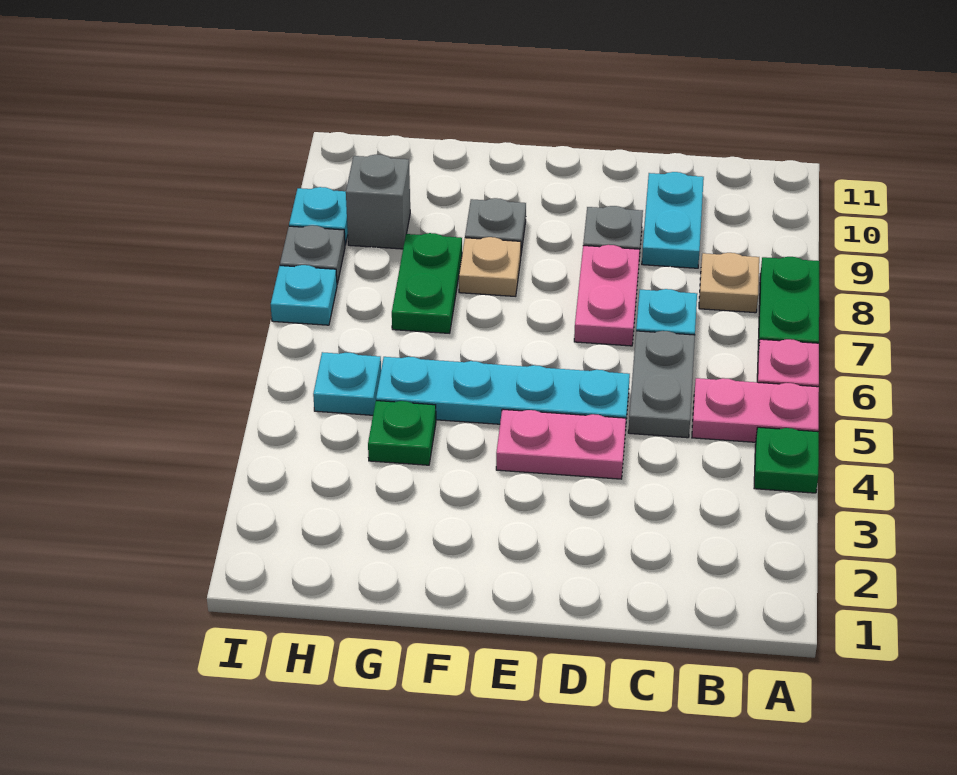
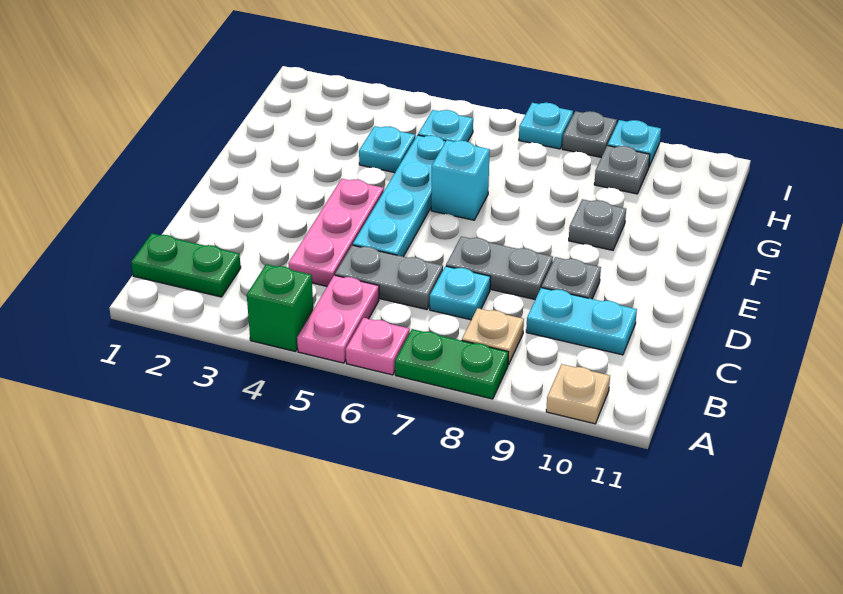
green 1x1 plate [754,427,819,493] -> green 1x1 brick [247,264,313,351]
pink 1x2 plate [496,409,626,479] -> pink 1x3 plate [288,179,384,286]
pink 1x2 plate [574,245,640,346] -> grey 1x2 plate [446,236,553,299]
none -> cyan 1x1 brick [431,140,490,220]
tan 1x1 plate [459,237,521,296] -> tan 1x1 plate moved to [546,364,610,424]
green 1x1 plate [368,401,436,465] -> cyan 1x1 plate [359,126,415,173]
green 1x2 plate [392,233,462,333] -> green 1x2 plate moved to [131,234,241,297]
grey 1x1 brick [346,154,410,249] -> grey 1x1 plate [594,145,650,194]

